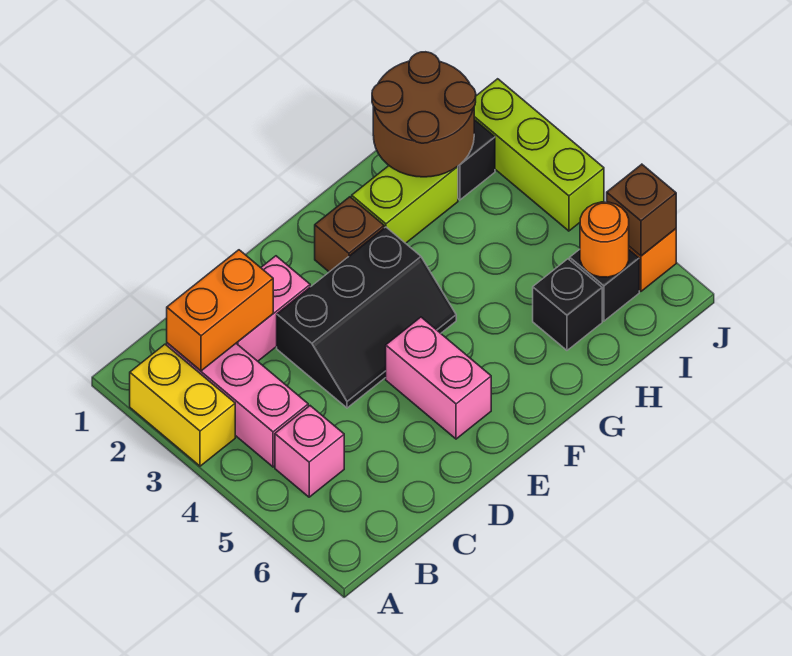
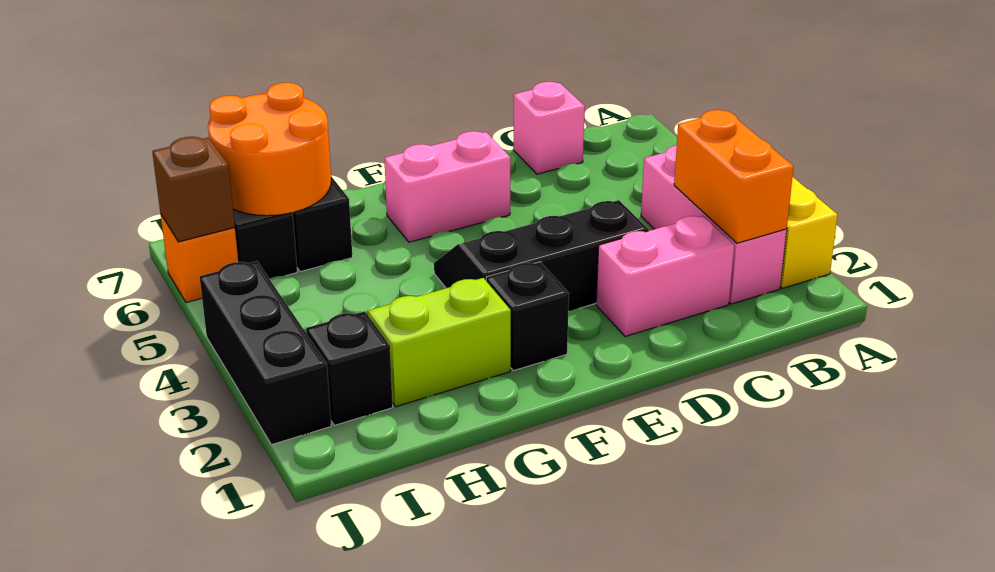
orange 1x2 brick [167,250,273,371] -> orange 1x2 brick turned to [674,110,794,243]
pink 1x1 brick [275,406,344,497] -> pink 1x1 brick moved to [513,82,585,174]
pink 1x2 brick [386,317,491,439] -> pink 1x2 brick turned to [384,131,510,242]
brown 1x1 brick [315,197,384,272] -> black 1x1 brick [486,262,569,371]
brown 2x2 round brick [372,52,476,177] -> none
orange 1x1 round brick [580,202,629,277] -> orange 2x2 round brick [208,83,331,216]
lime 1x3 brick [474,79,604,231] -> black 1x3 brick [200,261,331,445]

